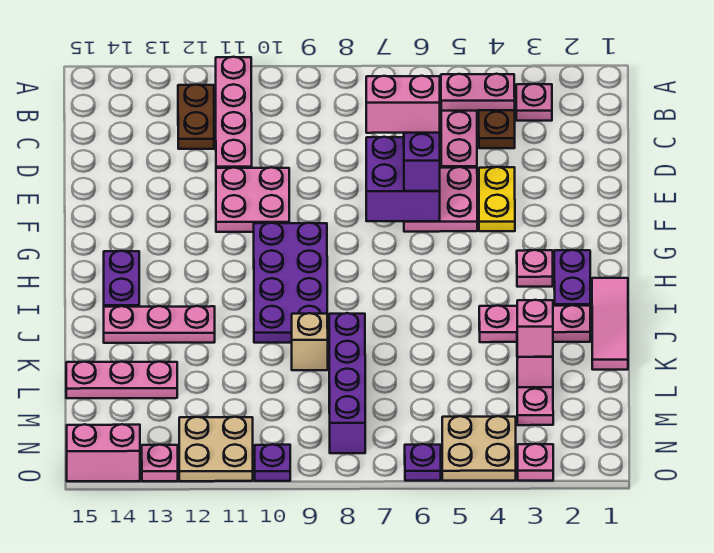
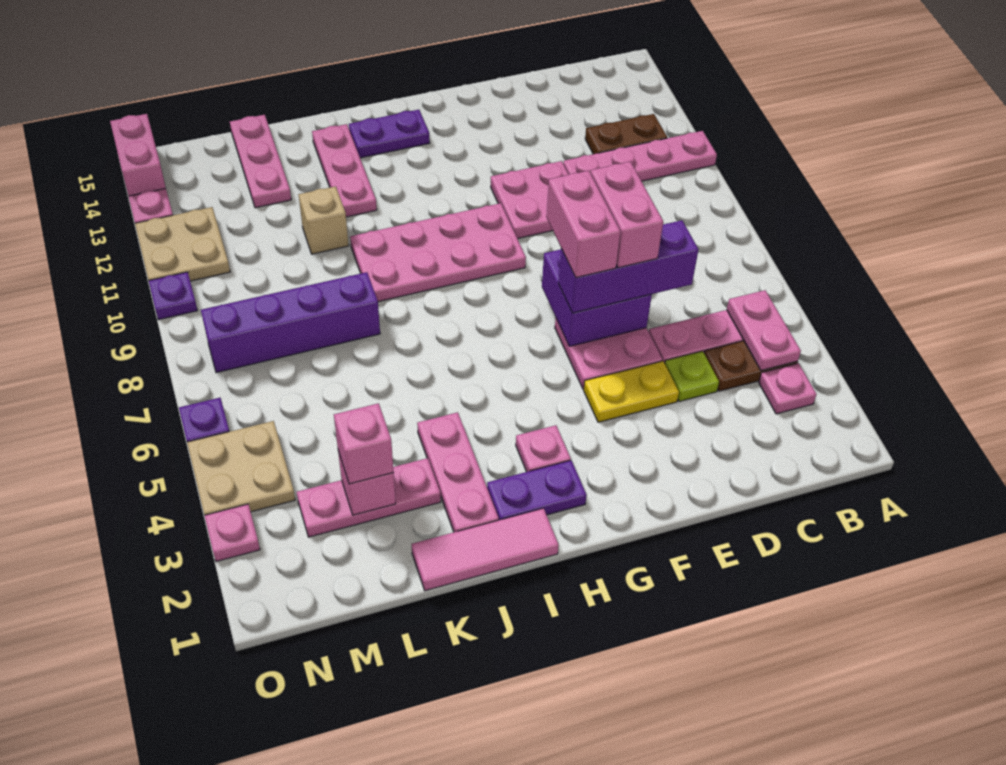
none -> lime 1x1 plate [665,351,719,401]
none -> pink 1x2 brick [546,171,620,278]
purple 2x4 plate [254,223,327,343] -> pink 2x4 plate [350,203,526,302]
tan 1x1 brick [292,313,328,370] -> tan 1x1 brick moved to [298,186,349,254]

